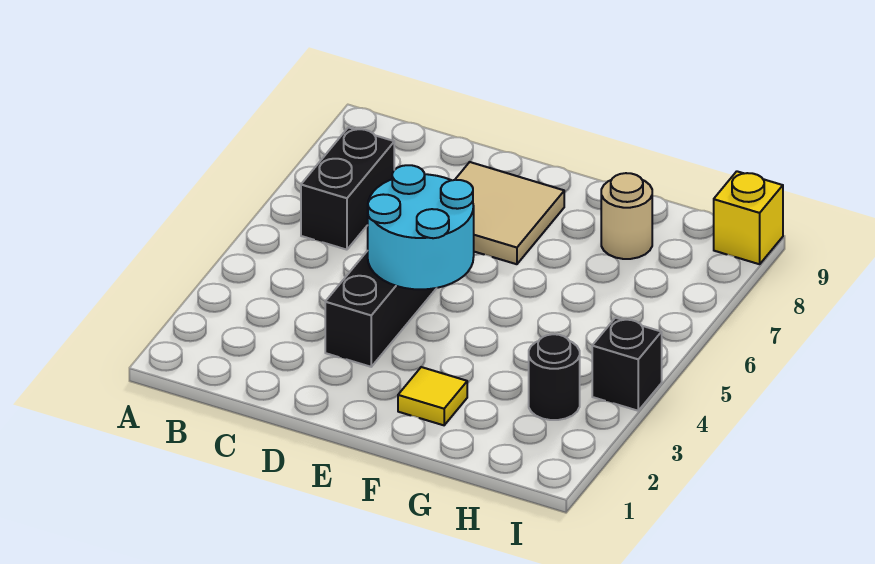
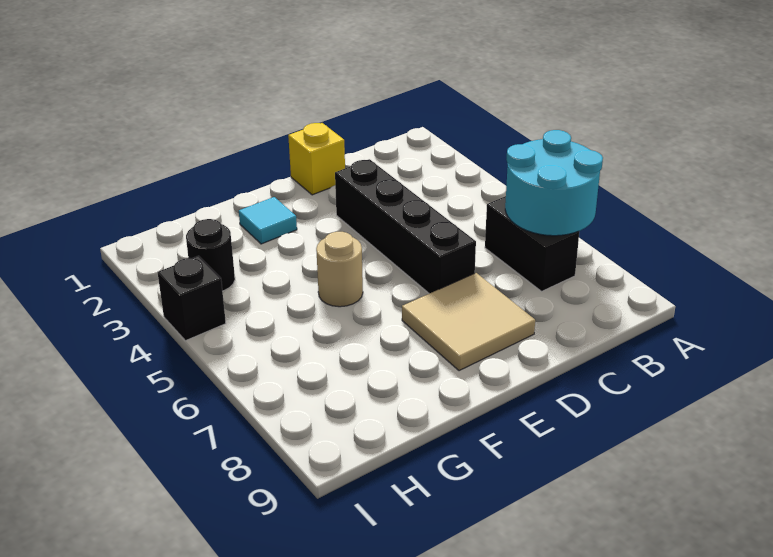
cyan 2x2 round brick [368,165,474,289] -> cyan 2x2 round brick moved to [505,130,603,236]
yellow 1x1 tile [398,367,467,425] -> cyan 1x1 tile [239,197,297,244]
tan 1x1 round brick [601,173,652,259] -> tan 1x1 round brick moved to [316,232,363,307]
yellow 1x1 brick [714,171,783,264] -> yellow 1x1 brick moved to [288,123,345,195]

